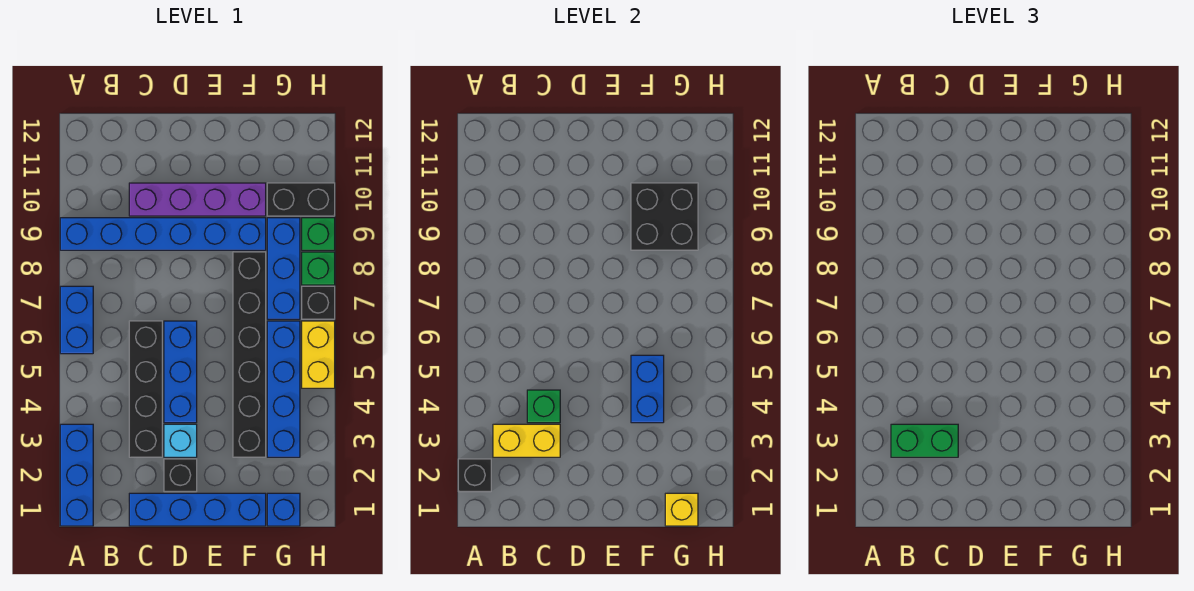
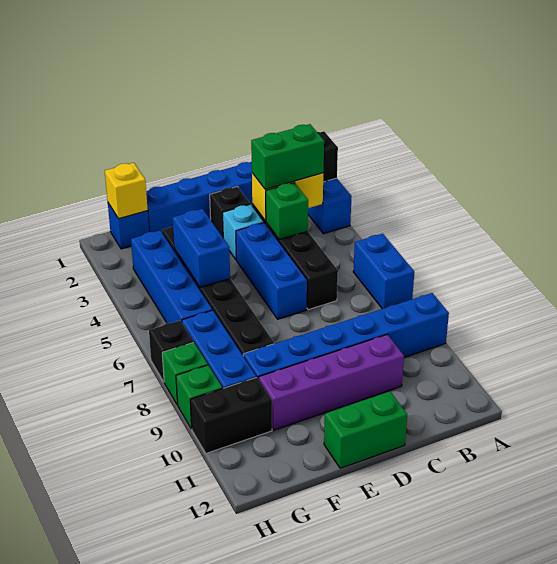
none -> green 1x2 brick [324,391,407,468]
black 2x2 brick [631,183,698,250] -> none
yellow 1x2 brick [302,321,335,388] -> none

